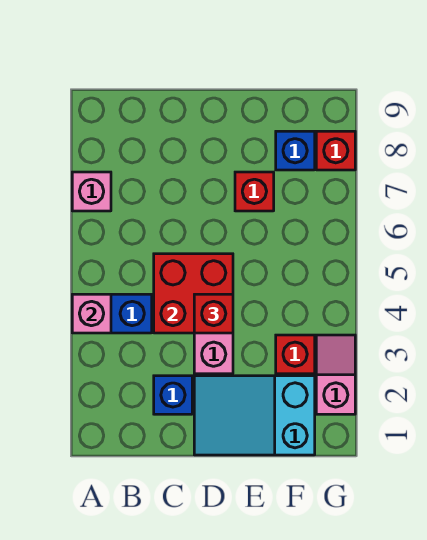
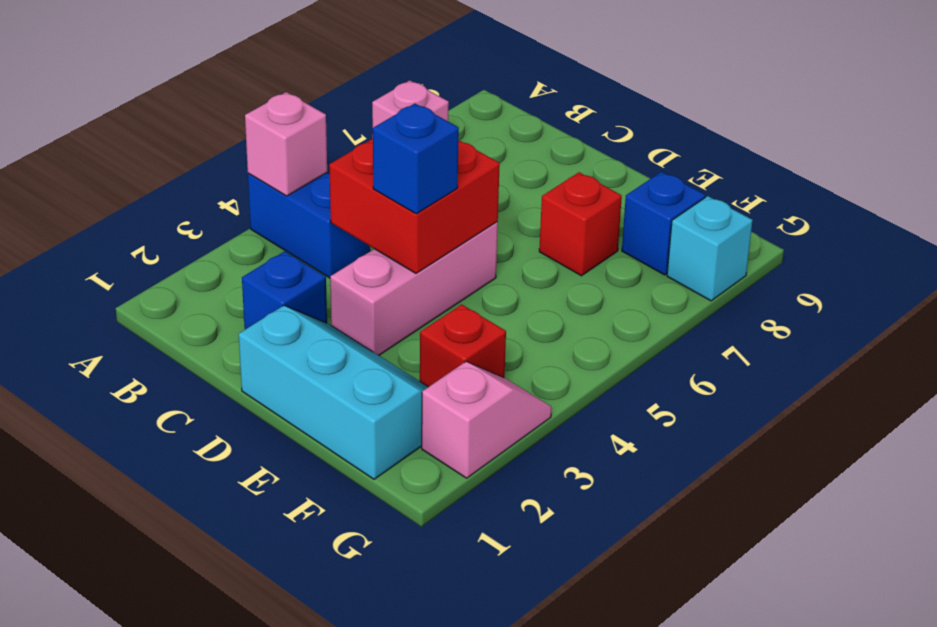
cyan 2x3 slope [194,376,315,455] -> cyan 2x3 slope turned to [239,306,428,479]
red 1x1 brick [194,294,233,333] -> blue 1x1 brick [373,104,459,214]
red 1x1 brick [316,131,355,170] -> cyan 1x1 brick [667,196,753,301]

